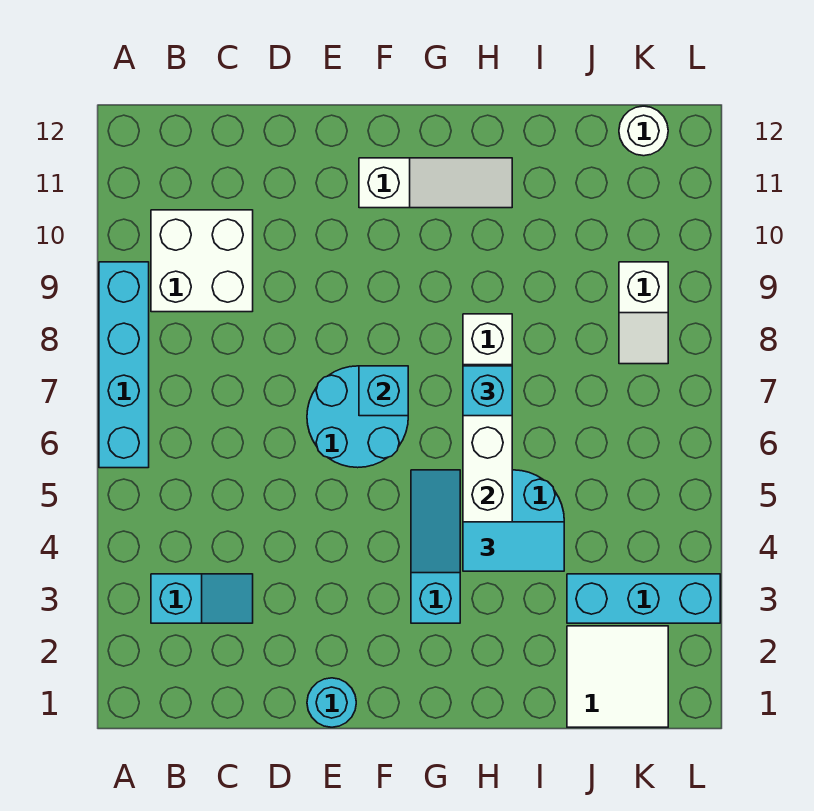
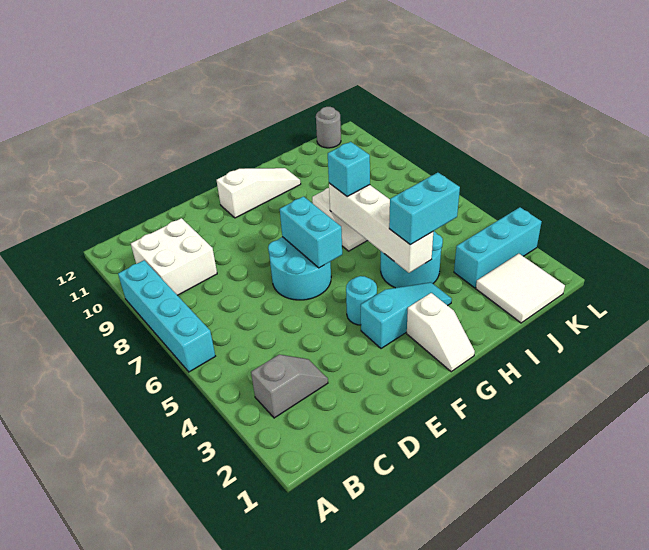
cyan 1x2 slope [151,574,253,623] -> grey 1x2 slope [251,355,328,418]
cyan 1x1 round brick [307,678,356,727] -> cyan 1x1 round brick moved to [346,276,377,325]
cyan 1x1 brick [359,366,408,416] -> cyan 1x2 brick [280,196,342,268]
cyan 1x3 slope [411,470,460,623] -> cyan 1x3 slope turned to [361,282,452,349]
cyan 1x2 tile [463,522,564,571] -> cyan 1x2 brick [389,173,460,245]
white 1x2 slope [619,262,668,364] -> white 1x2 slope moved to [407,293,475,372]
white 1x1 round brick [619,106,668,156] -> grey 1x1 round brick [316,107,341,148]

